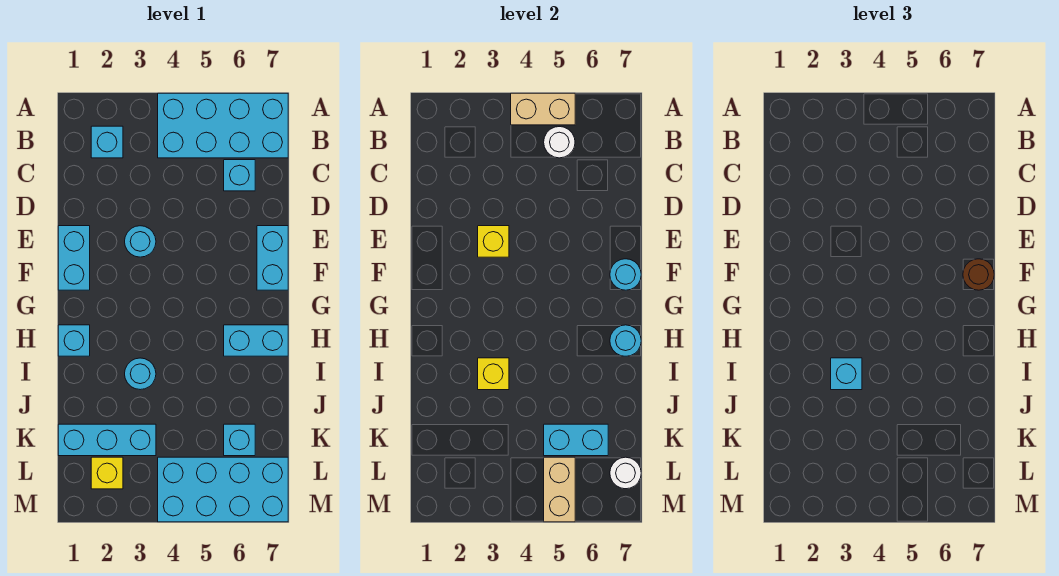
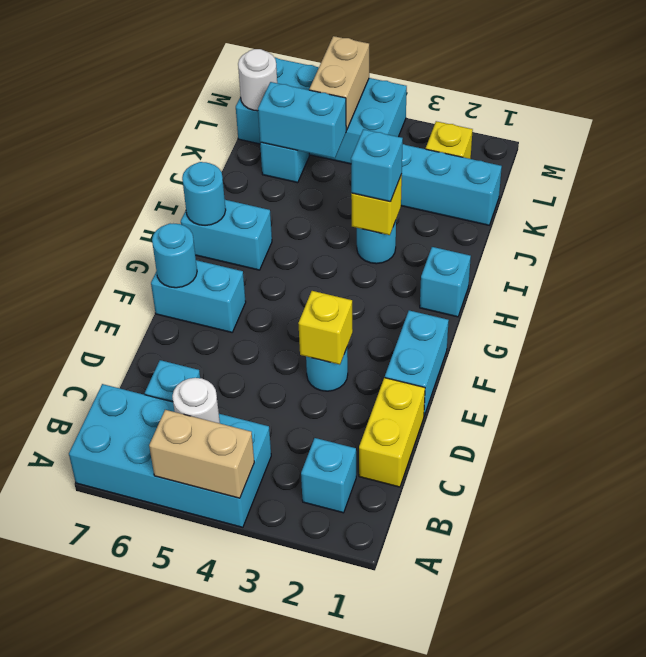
none -> yellow 1x2 brick [359,378,425,487]
cyan 1x2 brick [257,226,288,290] -> cyan 1x2 brick turned to [151,260,246,332]
brown 1x1 round brick [963,259,994,290] -> none

